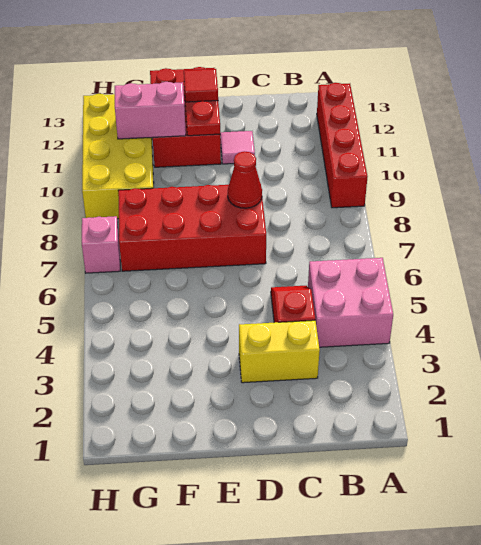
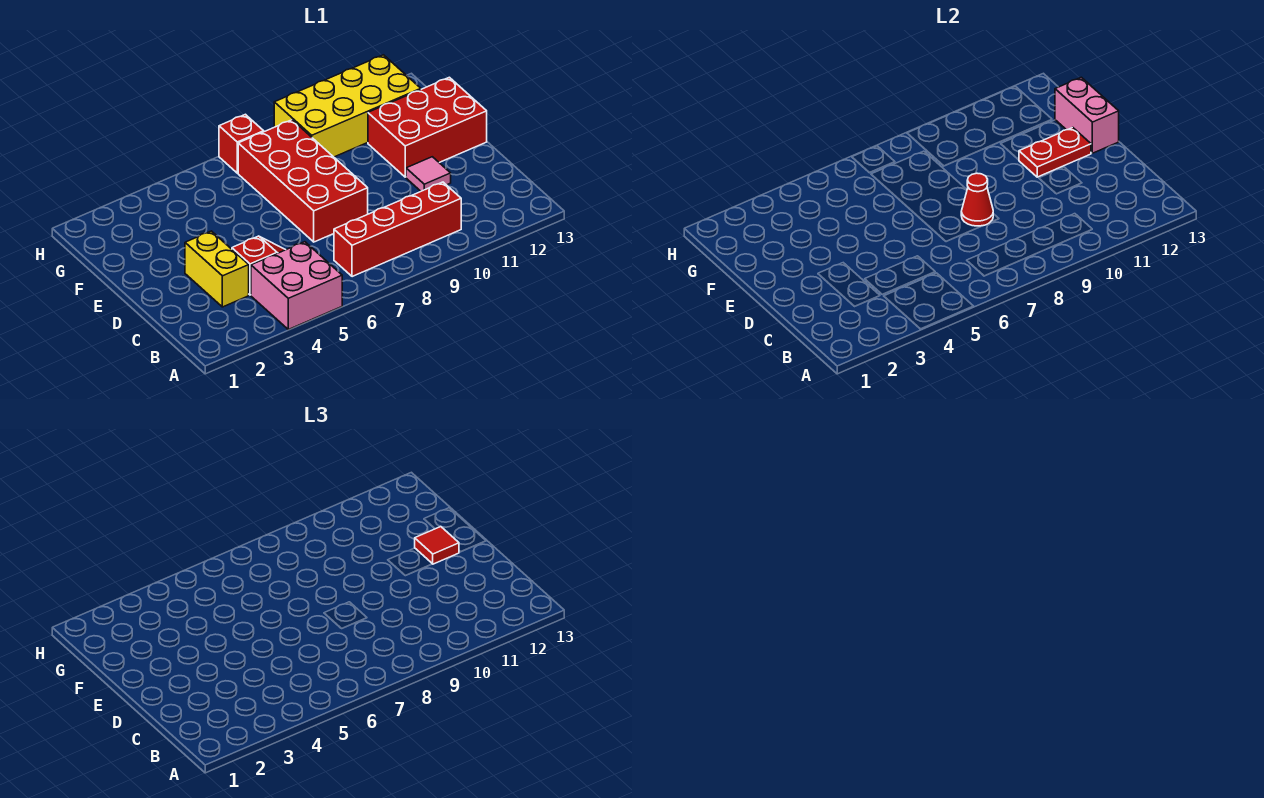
red 1x4 brick [317,83,368,208] -> red 1x4 brick moved to [334,182,461,277]
pink 1x2 brick [115,82,186,139] -> pink 1x2 brick moved to [1055,77,1119,153]
pink 1x1 brick [82,216,120,273] -> red 1x1 brick [219,114,264,173]

